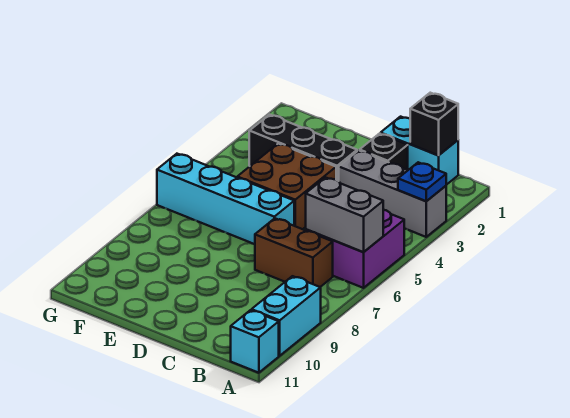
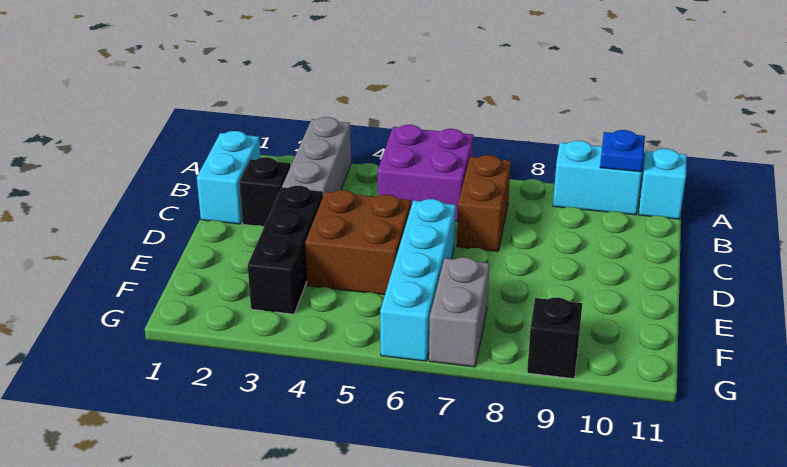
blue 1x1 plate [398,162,446,201] -> blue 1x1 plate moved to [600,130,645,172]
grey 1x2 brick [306,177,383,252] -> grey 1x2 brick moved to [429,257,490,367]
black 1x1 brick [410,93,458,155] -> black 1x1 brick moved to [527,298,582,379]

